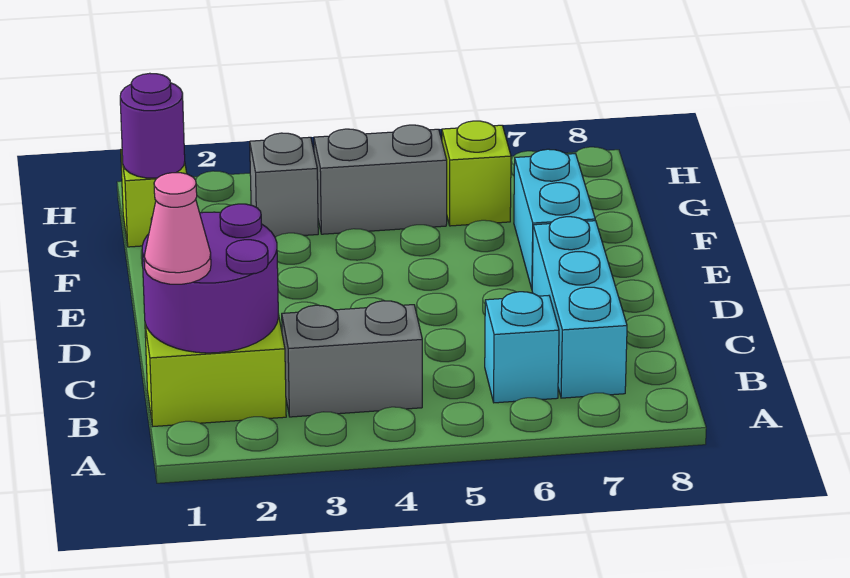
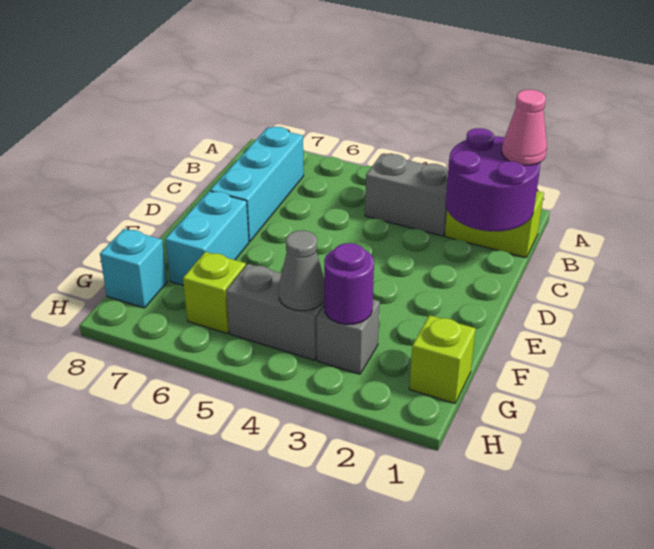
cyan 1x1 brick [485,292,559,403] -> cyan 1x1 brick moved to [100,229,167,308]
purple 1x1 round brick [120,73,185,178] -> purple 1x1 round brick moved to [324,243,374,325]
none -> grey 1x1 cone [279,230,324,311]

